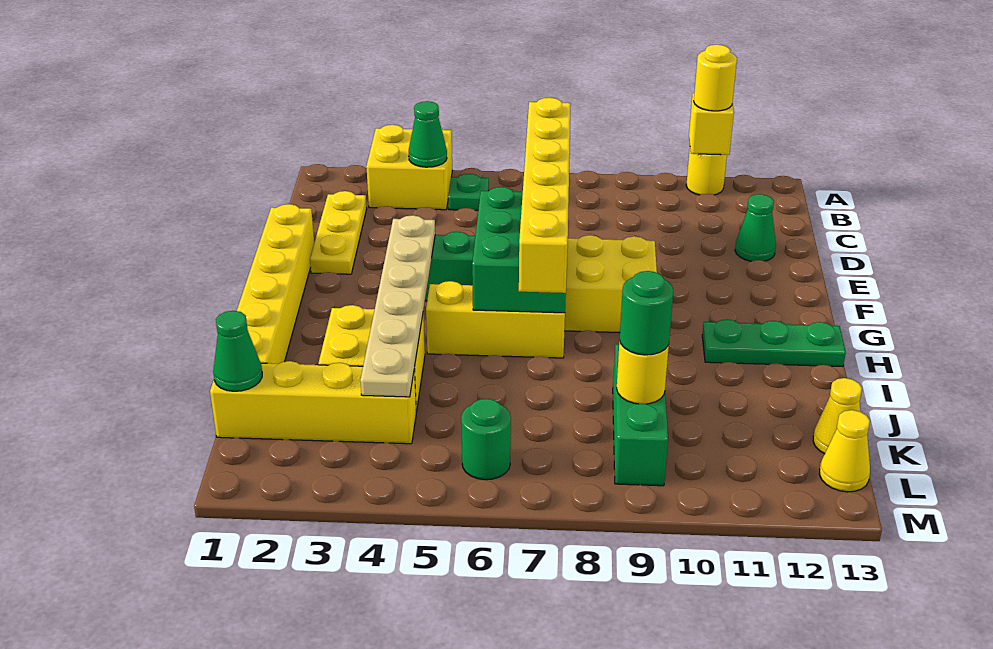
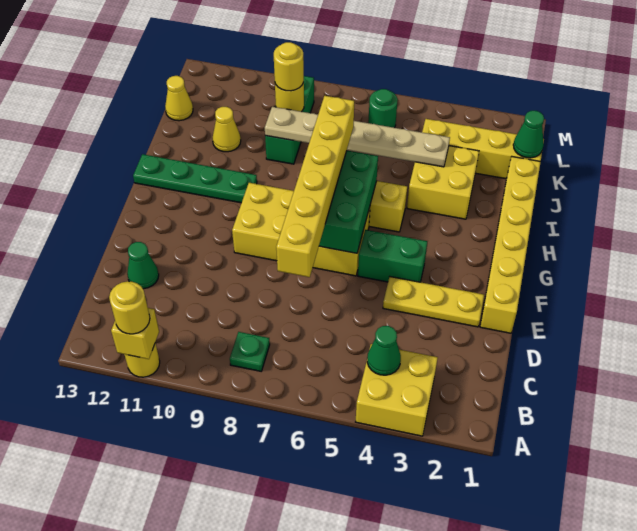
green 1x1 plate [448,174,489,210] -> green 1x1 plate moved to [230,332,270,371]
yellow 1x3 plate [310,191,367,274] -> yellow 1x3 plate turned to [383,277,484,327]
tan 1x6 plate [360,215,435,397] -> tan 1x6 plate turned to [265,107,450,167]
green 1x3 plate [702,319,846,367] -> green 1x4 plate [133,154,257,203]
green 1x1 round brick [620,271,673,355] -> yellow 1x1 round brick [274,42,304,91]
yellow 1x1 cone [819,410,870,492] -> yellow 1x1 cone moved to [212,107,241,152]

